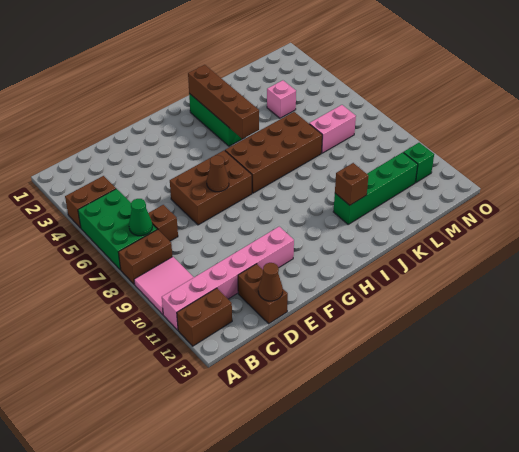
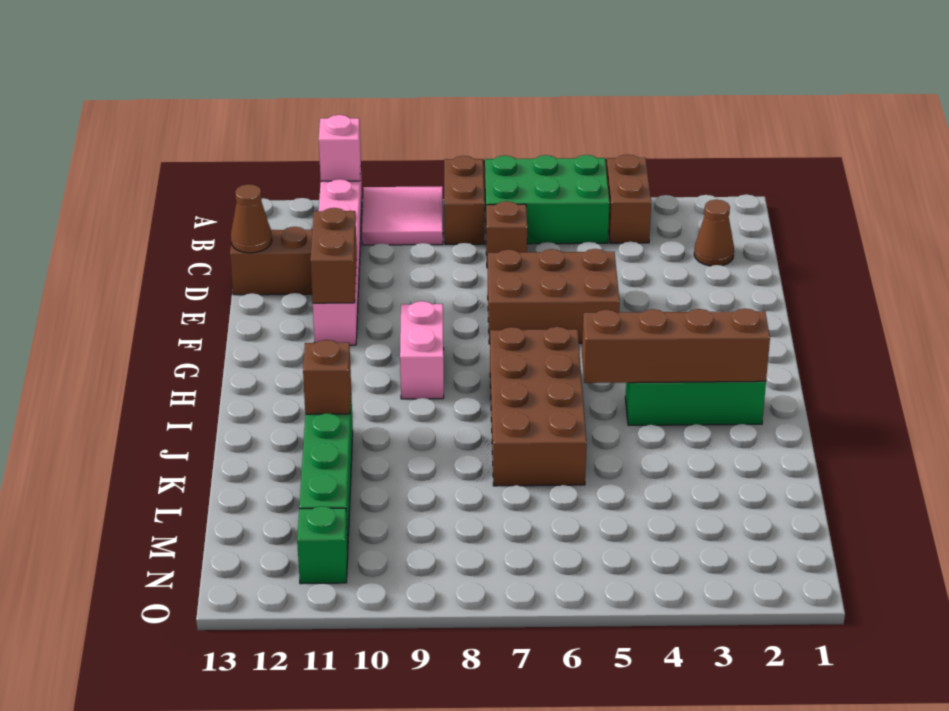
brown 1x2 brick [177,288,232,346] -> brown 1x2 brick moved to [310,208,357,303]
green 1x1 cone [129,199,152,236] -> none
brown 2x3 brick [170,150,252,225] -> brown 2x3 brick turned to [488,249,620,344]
brown 1x1 cone [207,155,229,192] -> brown 1x1 cone moved to [694,200,734,266]
pink 1x1 brick [267,80,296,118] -> pink 1x1 brick moved to [319,115,361,181]
pink 1x2 brick [309,105,356,153] -> pink 1x2 brick moved to [400,301,444,399]

